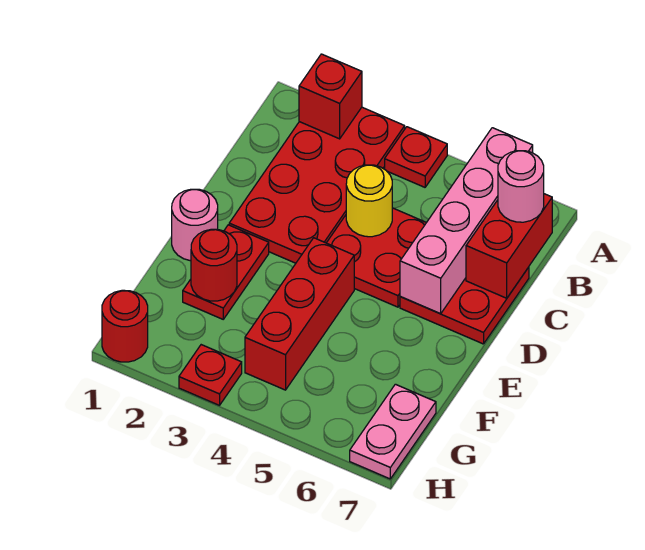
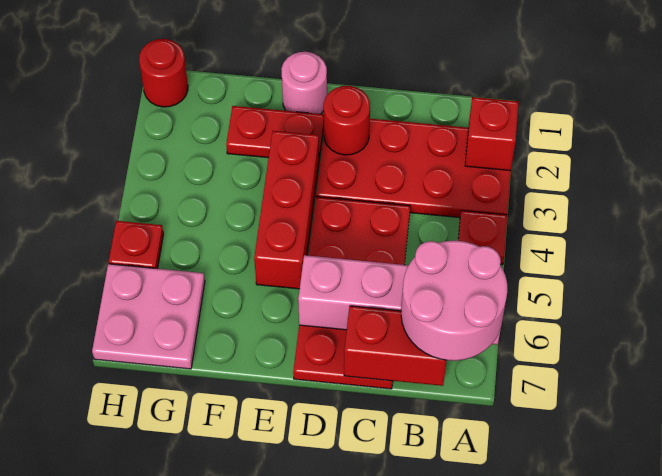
pink 1x1 round brick [498,151,544,222] -> pink 2x2 round brick [401,241,507,361]
yellow 1x1 round brick [346,165,392,237] -> none
red 1x3 brick [245,238,354,390] -> red 1x3 brick turned to [254,131,319,289]
red 1x1 round brick [191,229,237,301] -> red 1x1 round brick moved to [324,86,370,155]
pink 1x2 plate [350,384,436,479] -> pink 2x2 plate [92,264,205,369]
red 1x1 plate [179,345,242,405] -> red 1x1 plate moved to [109,221,163,269]

